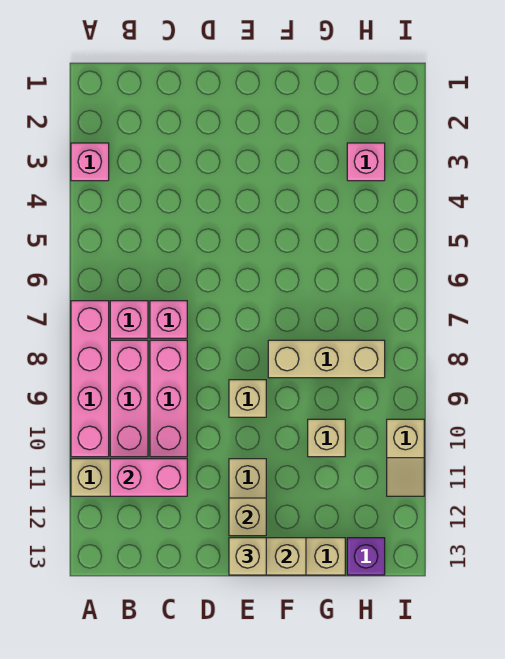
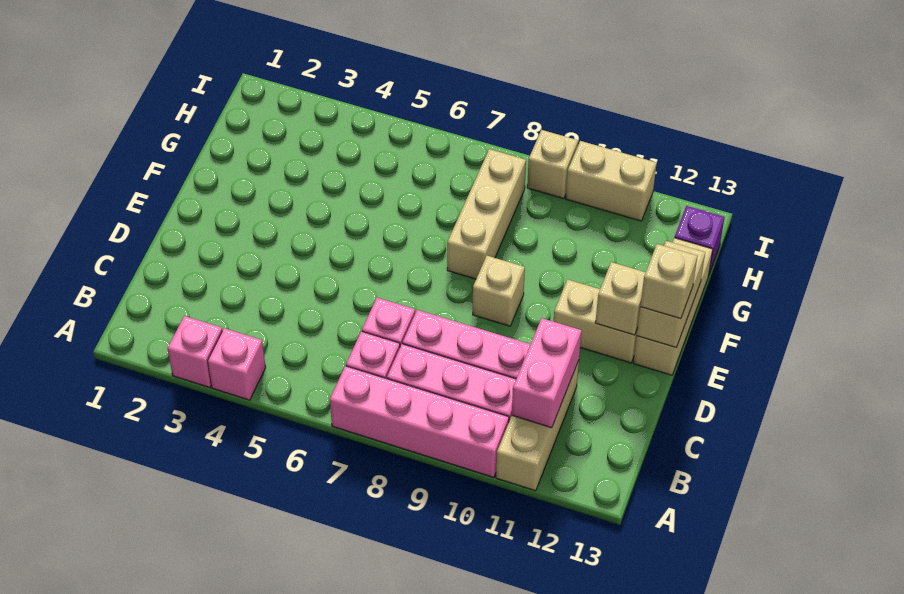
tan 1x1 brick [308,419,345,457] -> tan 1x1 brick moved to [527,130,578,199]
pink 1x1 brick [347,143,385,181] -> pink 1x1 brick moved to [208,328,266,400]
tan 1x2 slope [387,419,424,496] -> tan 1x2 brick [566,141,657,221]

